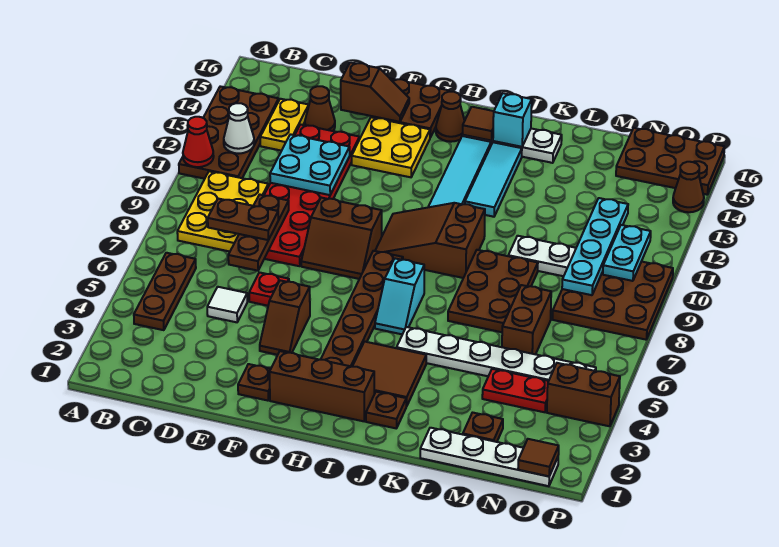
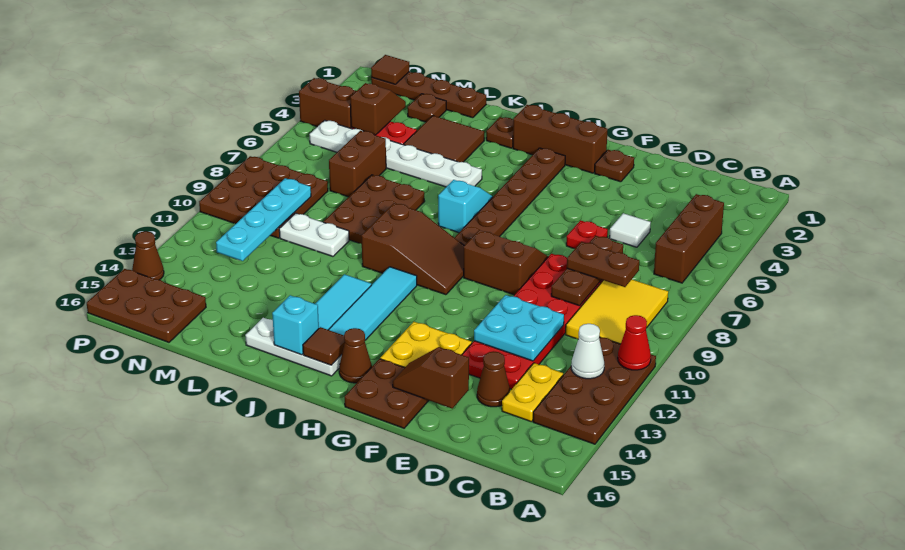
brown 1x3 plate [134,253,196,330] -> brown 1x3 brick [654,194,724,283]
yellow 2x3 plate [177,171,268,251] -> yellow 2x3 tile [566,280,668,344]
brown 1x2 slope [260,280,310,355] -> brown 1x2 slope moved to [350,83,406,135]
brown 2x2 tile [352,342,426,406] -> brown 2x2 tile moved to [404,116,484,162]
white 1x4 plate [420,428,558,486] -> brown 1x4 plate [371,72,486,118]
cyan 1x2 plate [603,225,651,281] -> none

